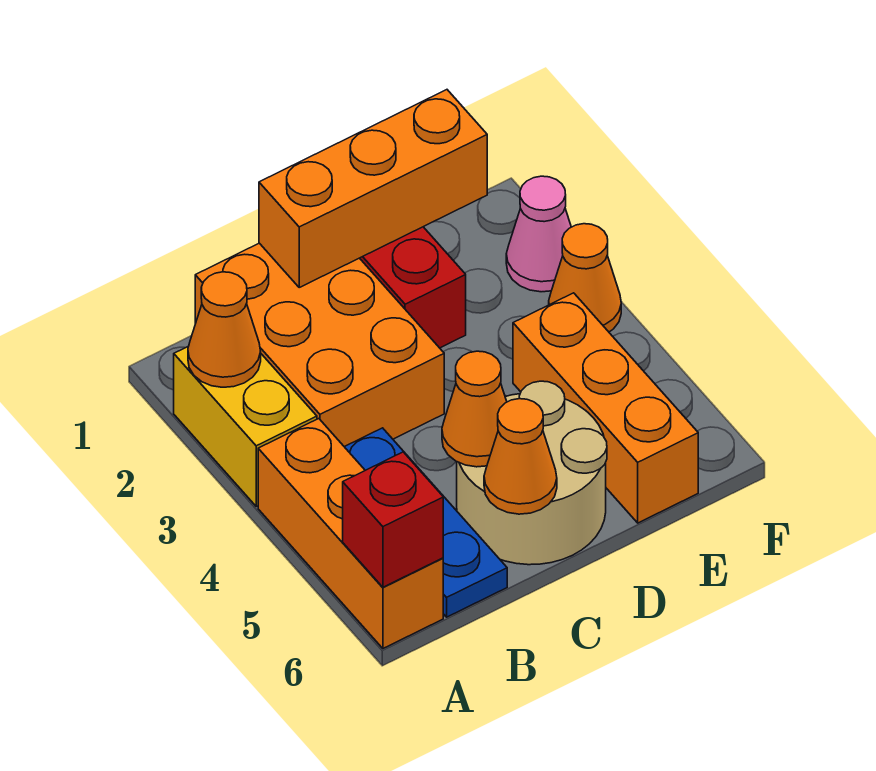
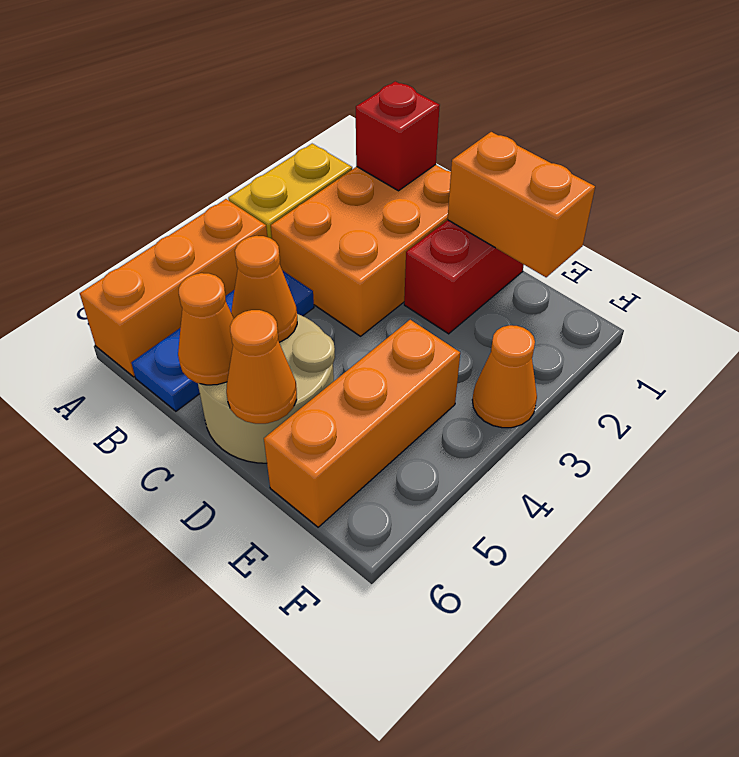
orange 1x1 cone [188,272,261,387] -> orange 1x1 cone moved to [226,310,297,424]
red 1x1 brick [343,452,443,587] -> red 1x1 brick moved to [356,81,440,191]
orange 1x3 brick [259,90,487,287] -> orange 1x2 brick [447,132,595,277]
pink 1x1 cone [506,176,571,292] -> none

